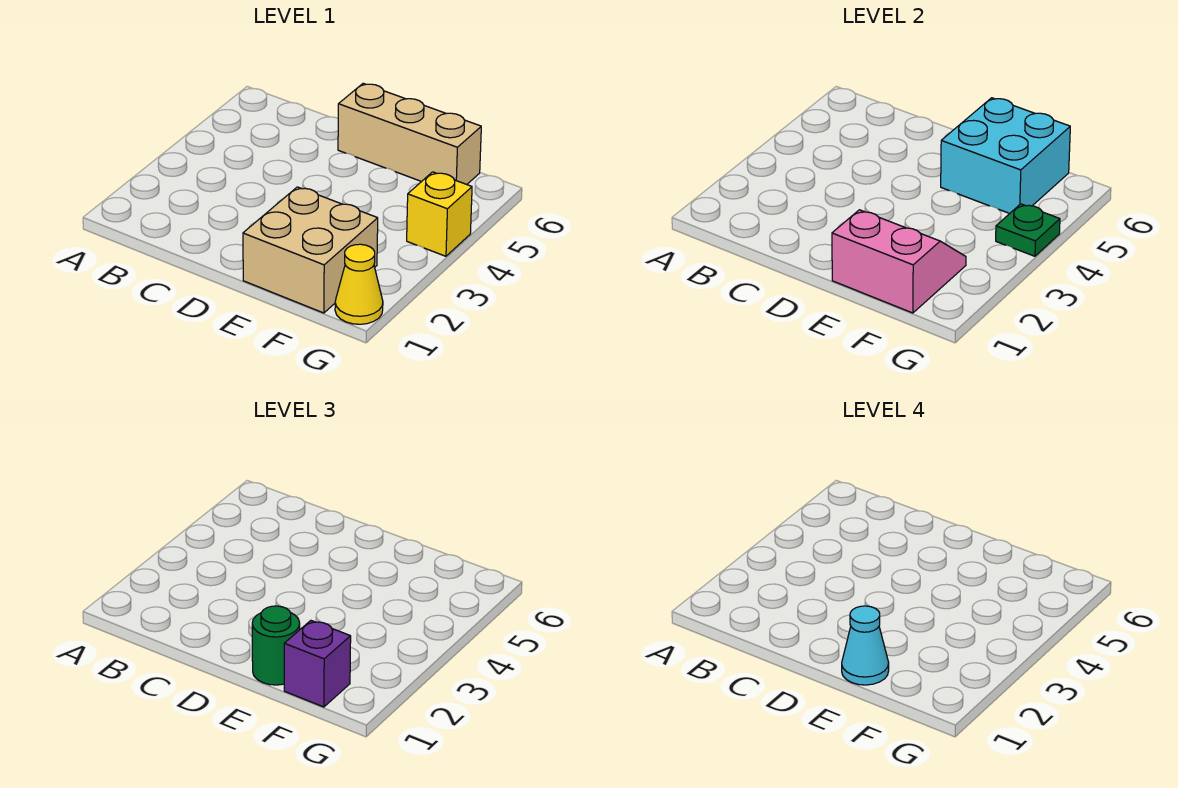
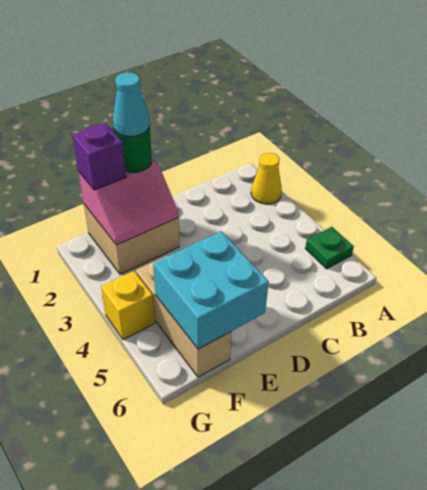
tan 1x3 brick [338,83,481,184] -> tan 1x3 brick turned to [136,255,232,377]
yellow 1x1 cone [335,244,383,324] -> yellow 1x1 cone moved to [251,153,282,204]
green 1x1 plate [996,204,1060,256] -> green 1x1 plate moved to [305,227,354,269]

